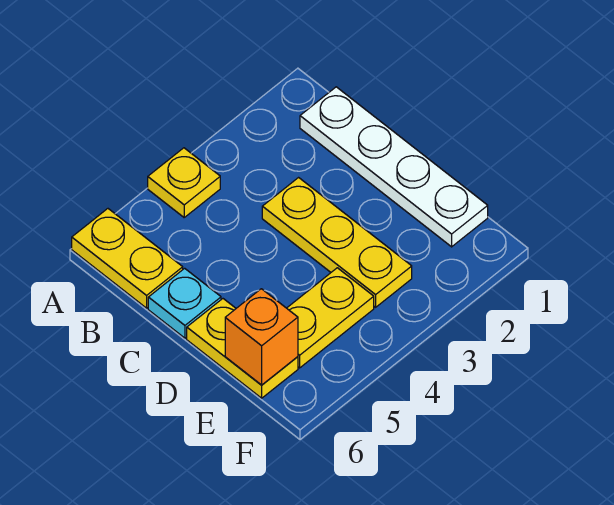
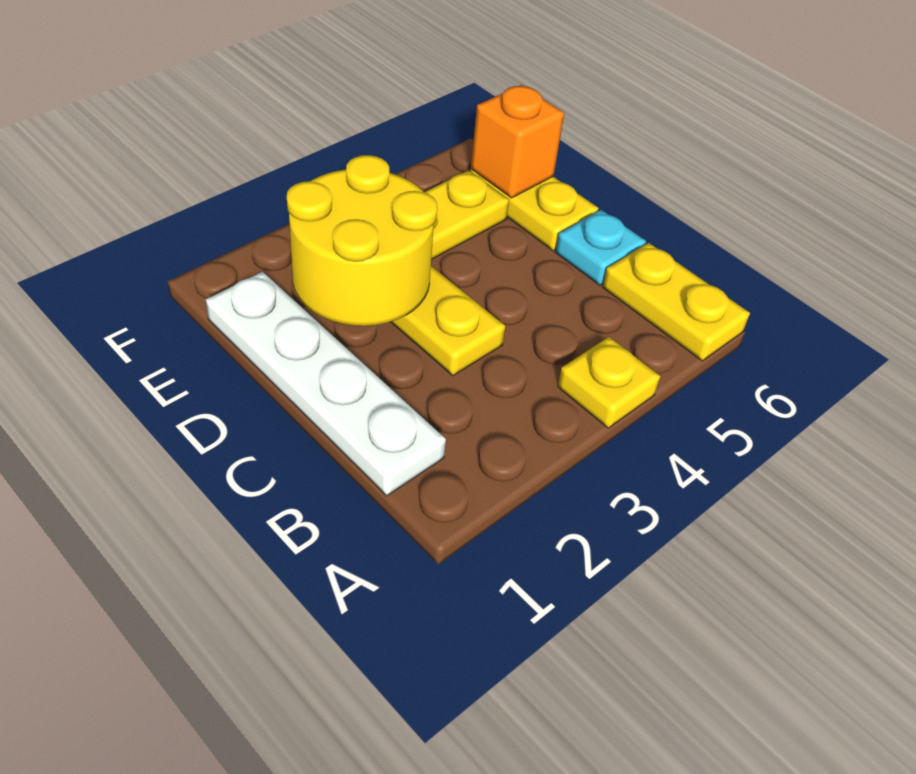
none -> yellow 2x2 round brick [287,155,437,326]

